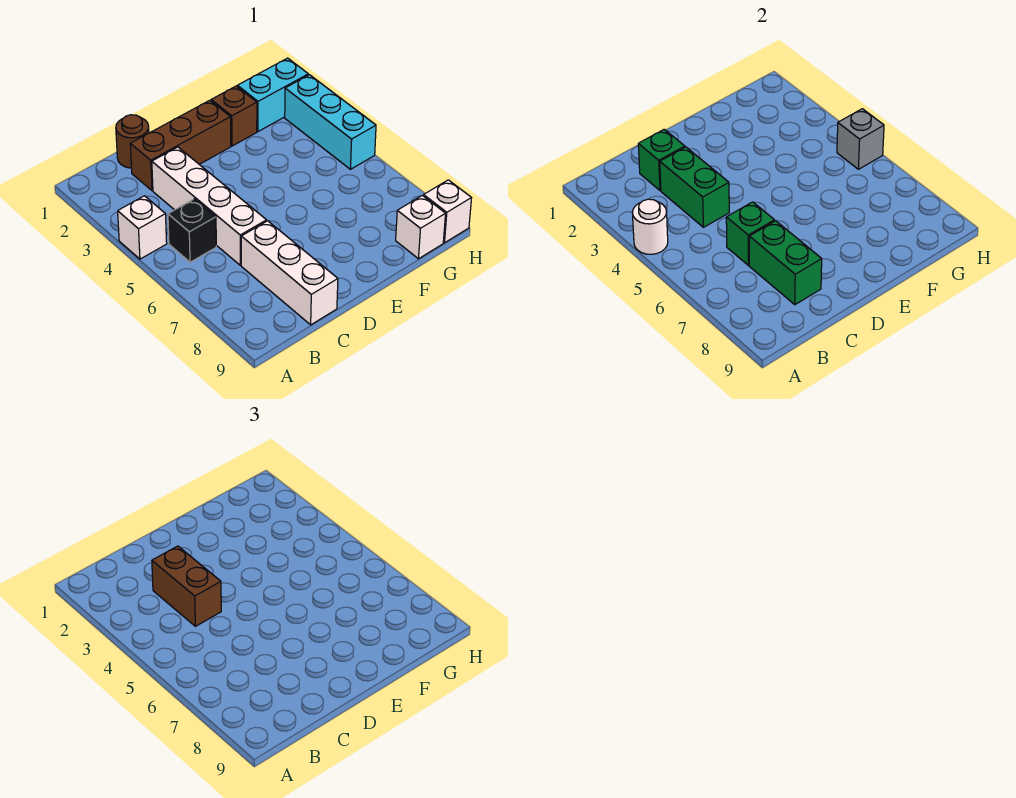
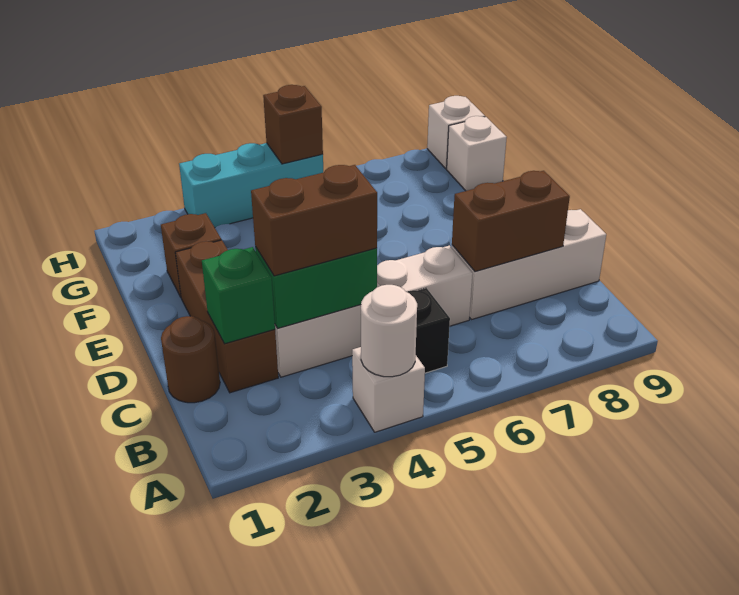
green 1x1 brick [726,202,775,265] -> none
green 1x2 brick [749,221,822,305] -> brown 1x2 brick [452,171,570,272]
cyan 1x2 brick [237,58,308,132] -> none
grey 1x1 brick [837,109,884,169] -> brown 1x1 brick [263,85,323,164]

